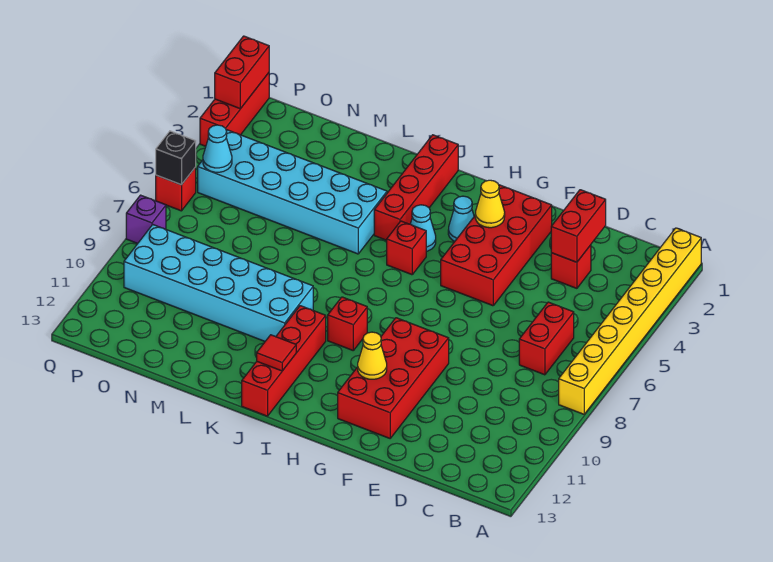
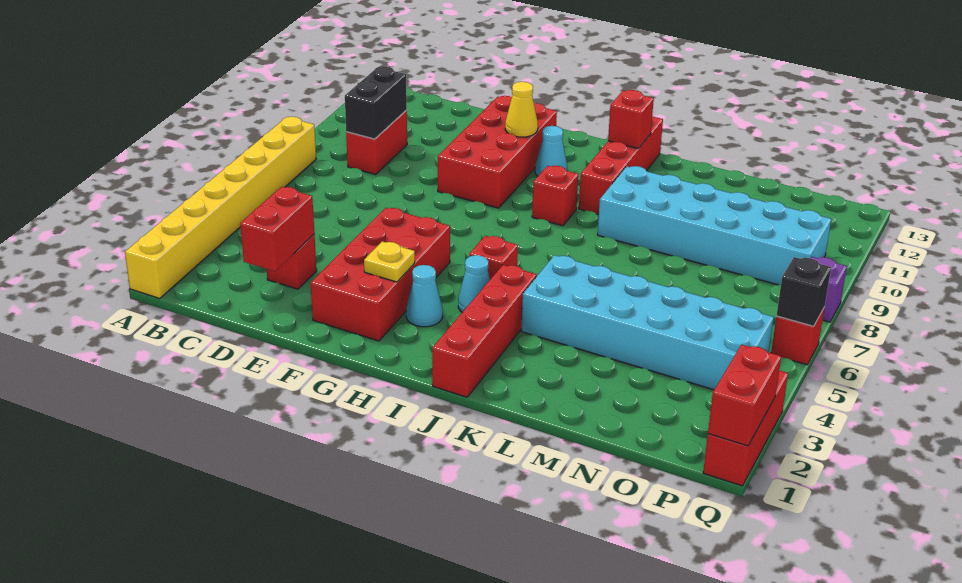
red 1x2 brick [519,302,574,375] -> red 1x2 brick moved to [346,110,407,174]
none -> black 1x2 brick [345,66,407,139]
yellow 1x1 cone [475,180,505,228] -> yellow 1x1 plate [364,241,415,282]
red 1x1 tile [257,335,296,371] -> red 1x1 brick [608,90,654,149]
cyan 1x1 cone [203,125,232,172] -> cyan 1x1 cone moved to [535,126,567,176]

